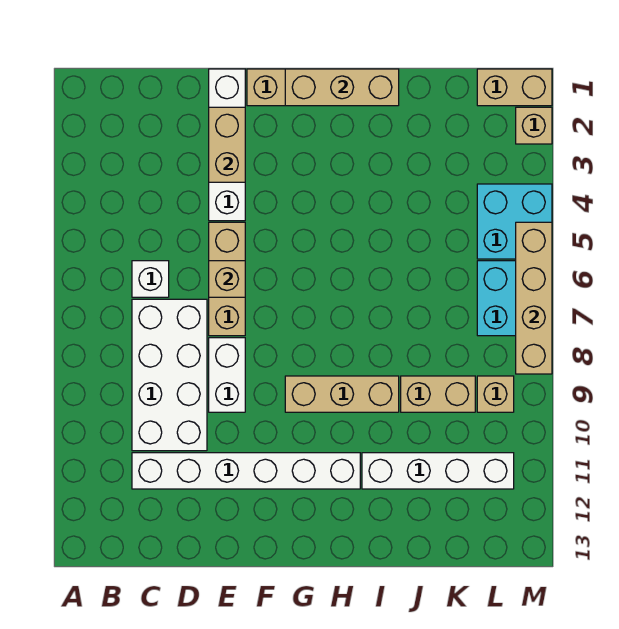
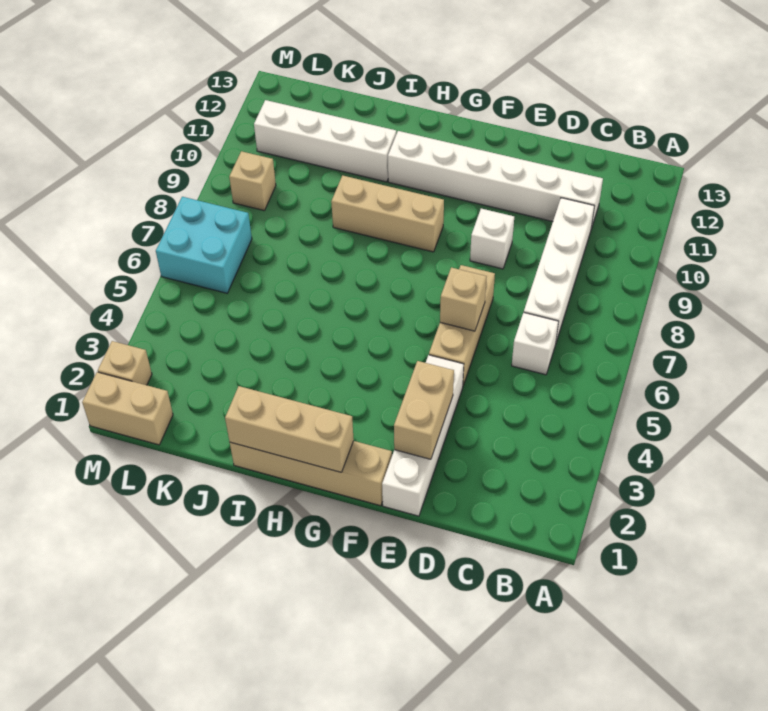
white 2x4 brick [132,299,207,451] -> white 1x4 brick [524,198,594,342]
white 1x2 brick [209,338,245,412] -> white 1x1 brick [470,209,514,269]
tan 1x2 brick [401,376,475,412] -> none
cyan 2x2 brick [477,184,552,259] -> none
tan 1x4 brick [516,222,552,374] -> none

